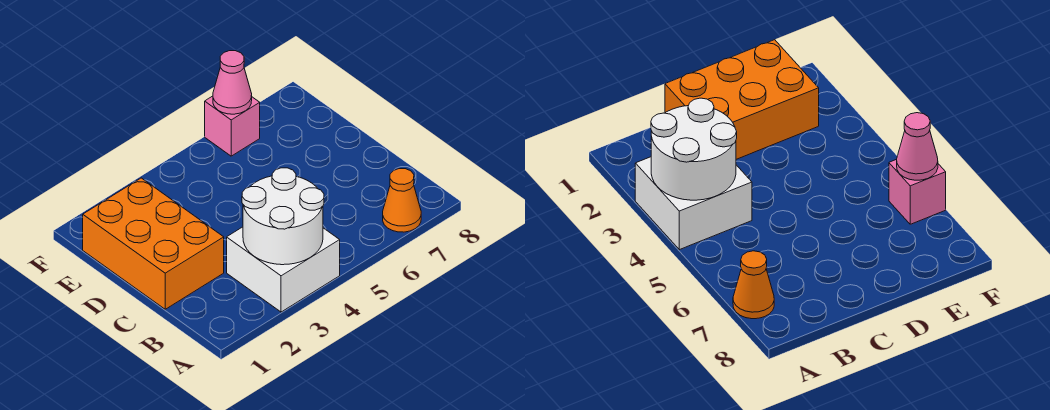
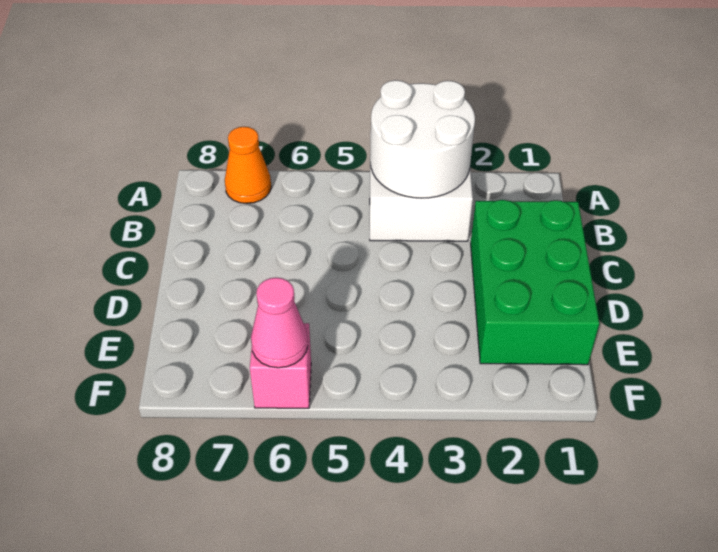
orange 2x3 brick [83,178,224,309] -> green 2x3 brick [471,200,599,365]

